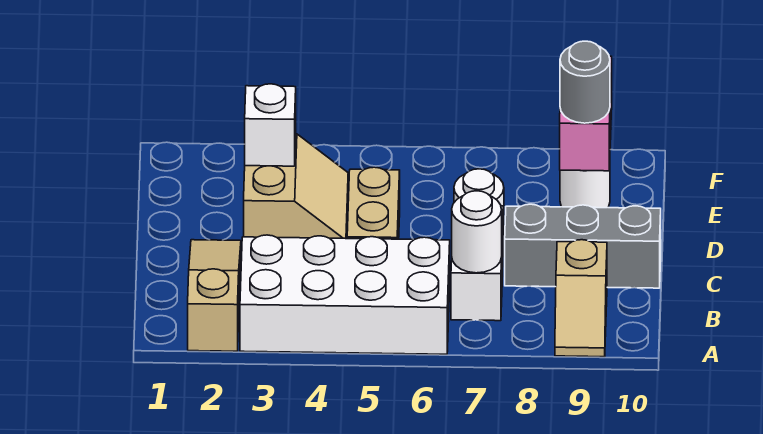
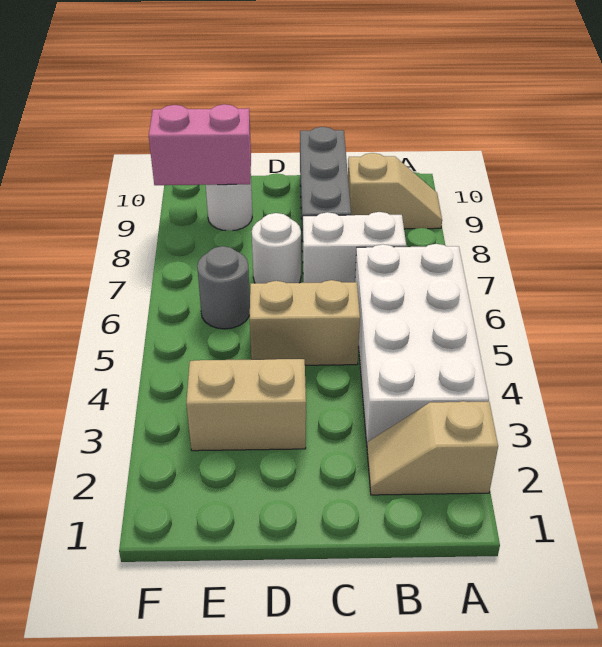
tan 1x3 slope [188,240,241,351] -> tan 1x2 slope [367,401,498,495]
white 1x1 round brick [452,191,502,273] -> none
white 1x1 brick [245,84,296,166] -> none
grey 1x1 round brick [560,41,610,123] -> grey 1x1 round brick moved to [197,246,250,329]

